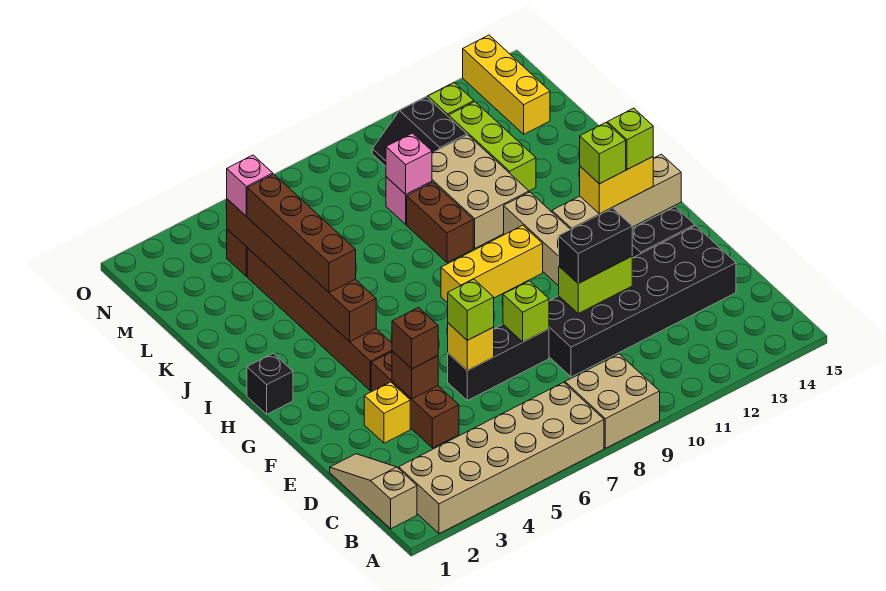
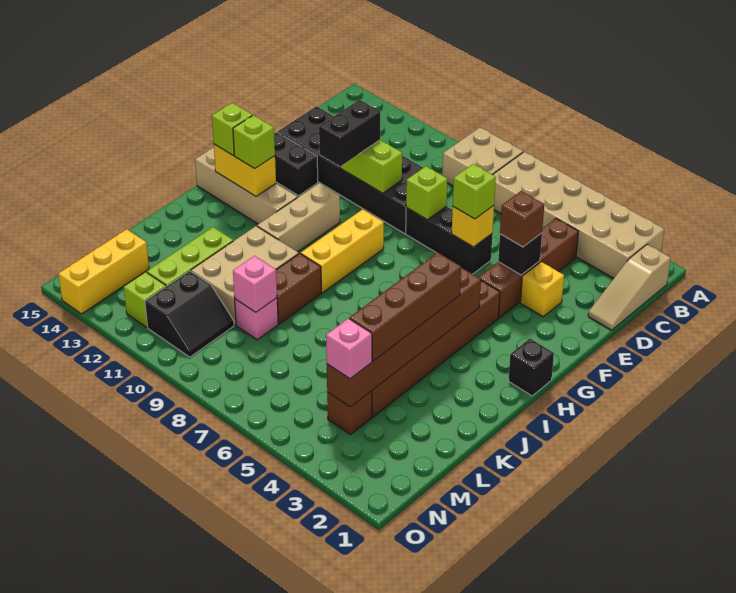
brown 1x3 brick [371,352,459,448] -> brown 1x4 brick [478,219,579,318]
brown 1x1 brick [392,351,438,399] -> black 1x1 brick [498,233,542,275]
black 1x2 brick [559,208,632,283] -> black 1x2 brick turned to [319,100,380,166]
yellow 1x3 brick [441,225,543,303] -> yellow 1x3 brick turned to [301,209,384,293]

